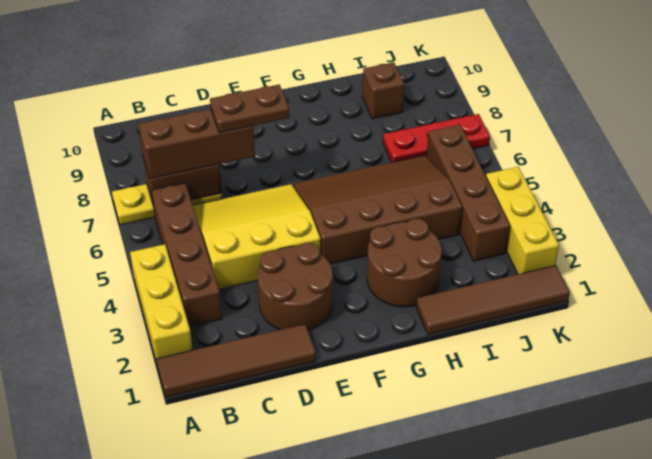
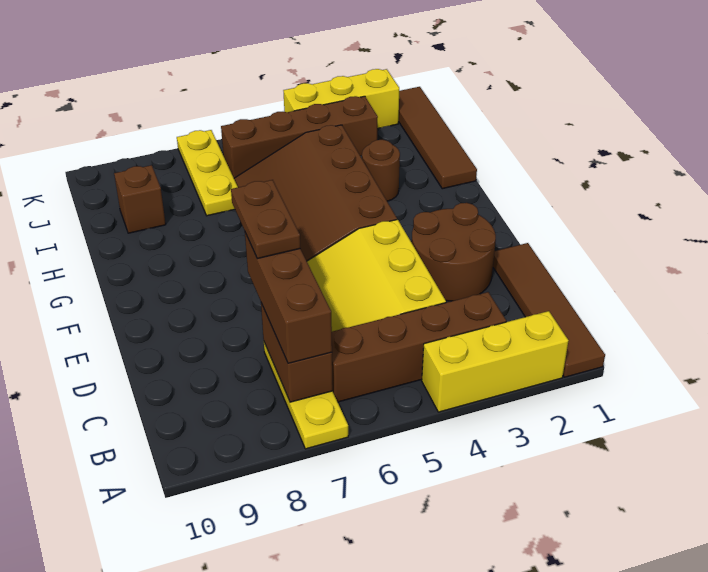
brown 2x2 round brick [367,219,442,307] -> brown 1x1 round brick [362,140,400,201]
red 1x3 plate [383,114,490,162] -> yellow 1x3 plate [177,130,238,216]

